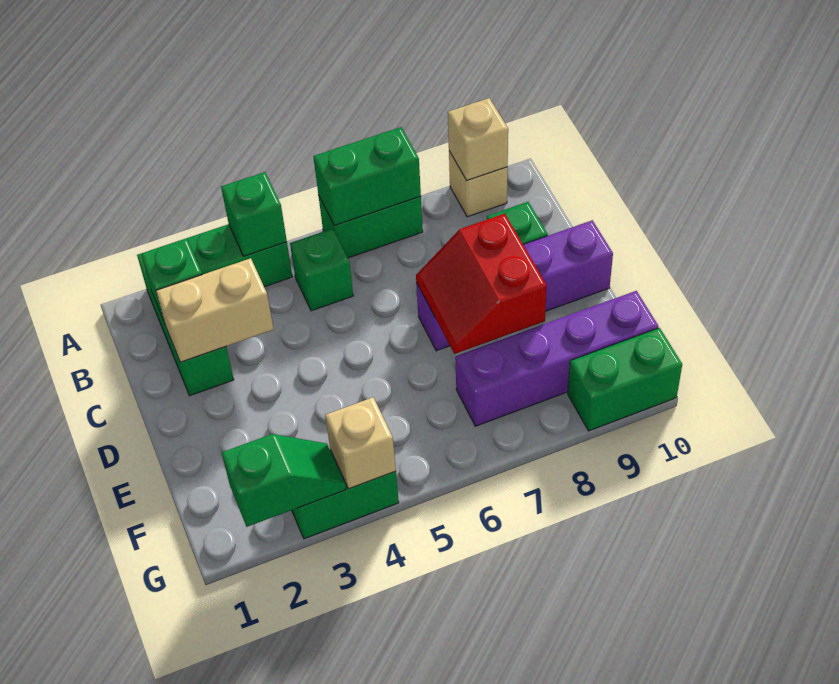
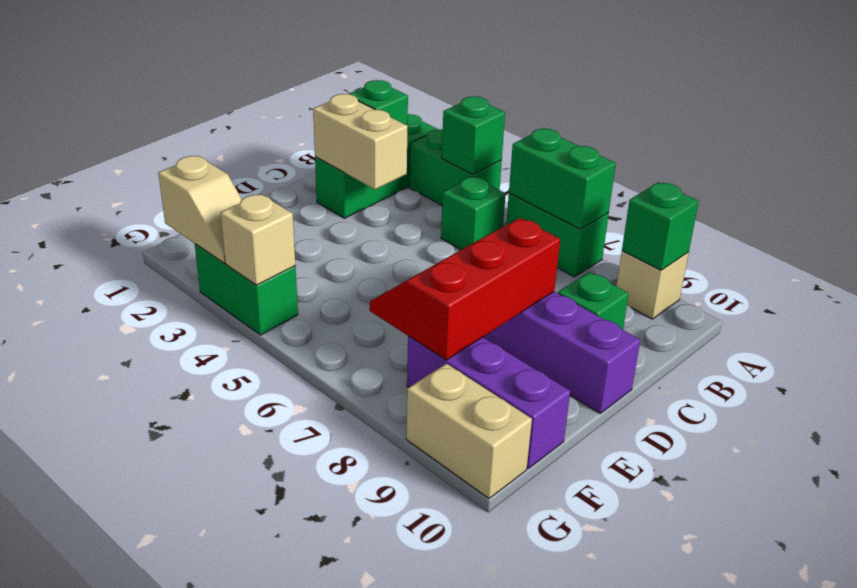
tan 1x1 brick [448,98,508,180] -> green 1x1 brick [622,182,699,270]
red 2x2 slope [416,214,547,354] -> red 2x3 slope [370,218,560,360]
purple 1x4 brick [455,291,658,426] -> purple 1x3 brick [407,336,570,468]
green 1x2 slope [222,434,346,527] -> tan 1x2 slope [158,156,242,263]
green 1x2 brick [568,328,682,431] -> tan 1x2 brick [406,364,532,499]

